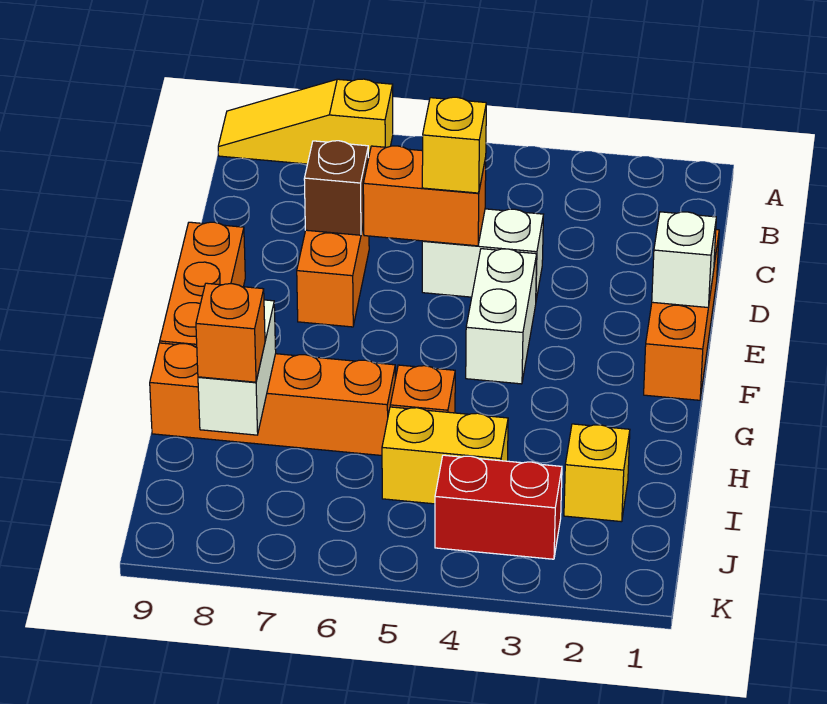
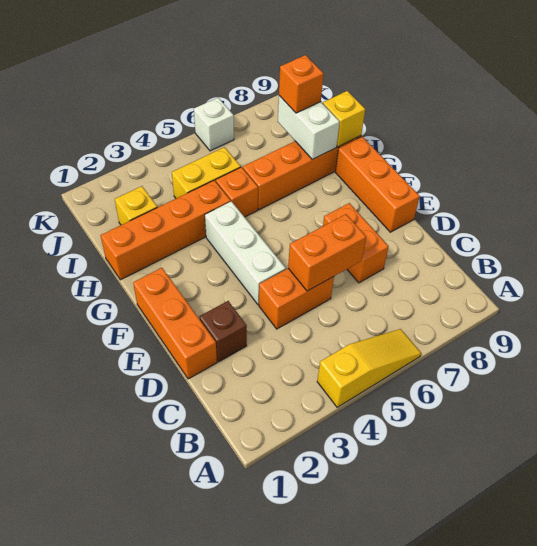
yellow 1x3 slope [218,79,393,164] -> yellow 1x3 slope moved to [317,329,421,407]
white 1x2 brick [422,209,543,300] -> orange 1x2 brick [259,269,334,329]
yellow 1x1 brick [422,97,486,193] -> yellow 1x1 brick moved to [323,91,365,147]
brown 1x1 brick [304,141,369,235] -> brown 1x1 brick moved to [199,301,247,362]
white 1x1 brick [652,212,716,307] -> white 1x1 brick moved to [194,98,234,151]
white 1x2 brick [466,249,537,384] -> white 1x3 brick [205,201,286,305]
none -> orange 1x4 brick [101,180,231,280]
red 1x2 brick [435,455,562,559] -> none

